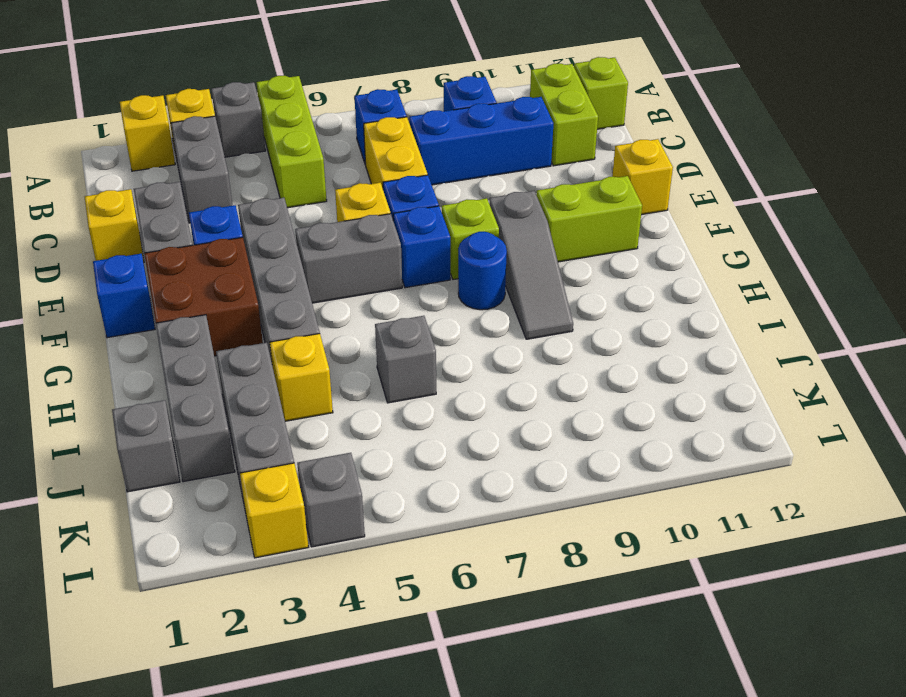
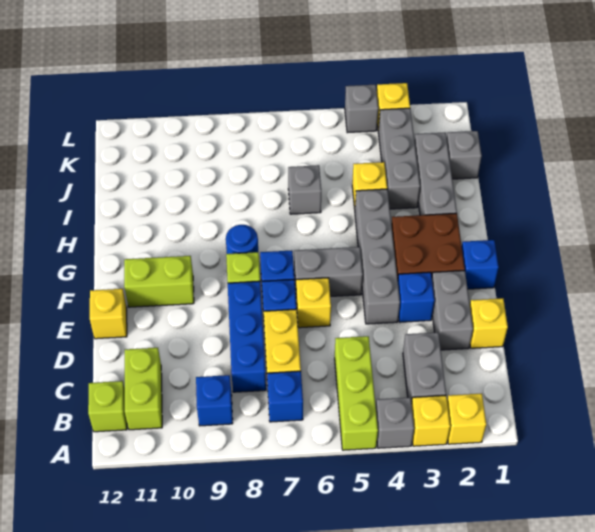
blue 1x3 brick [409,97,553,185] -> blue 1x3 brick turned to [228,281,266,392]
grey 1x3 slope [489,191,573,339] -> none

